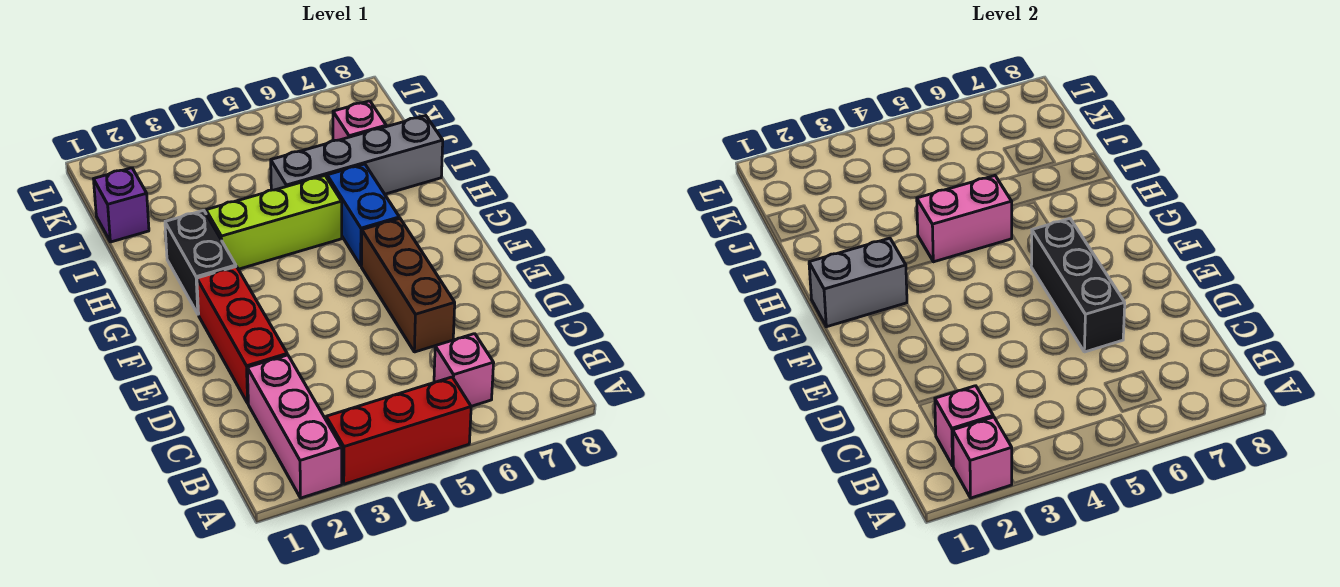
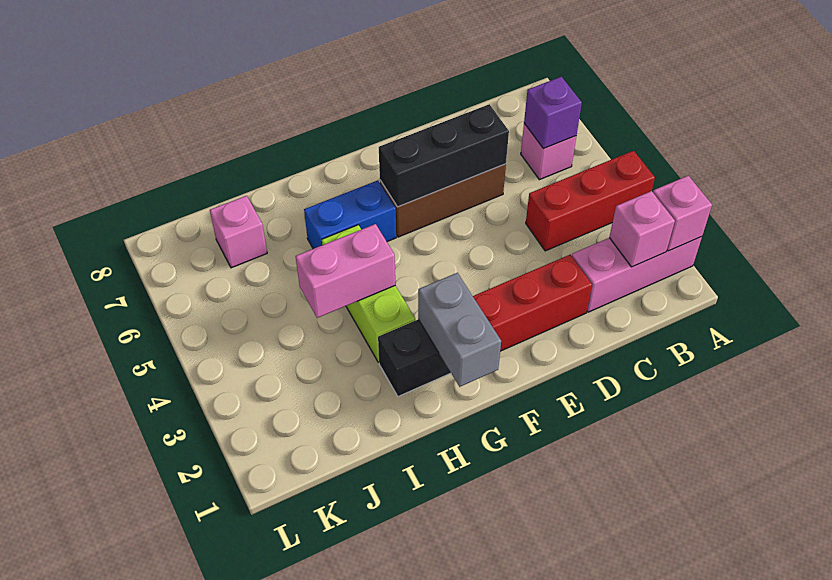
red 1x3 brick [326,377,471,484] -> red 1x3 brick turned to [526,151,655,251]
pink 1x2 brick [917,176,1012,262] -> pink 1x2 brick turned to [296,224,395,318]
grey 1x4 brick [271,116,443,194] -> none
purple 1x1 brick [94,168,149,242] -> purple 1x1 brick moved to [524,77,582,148]

